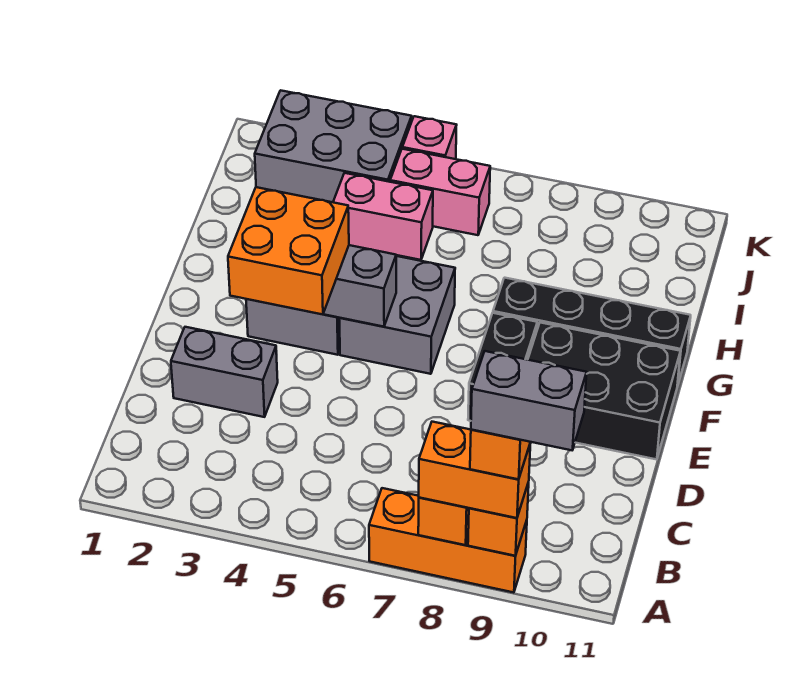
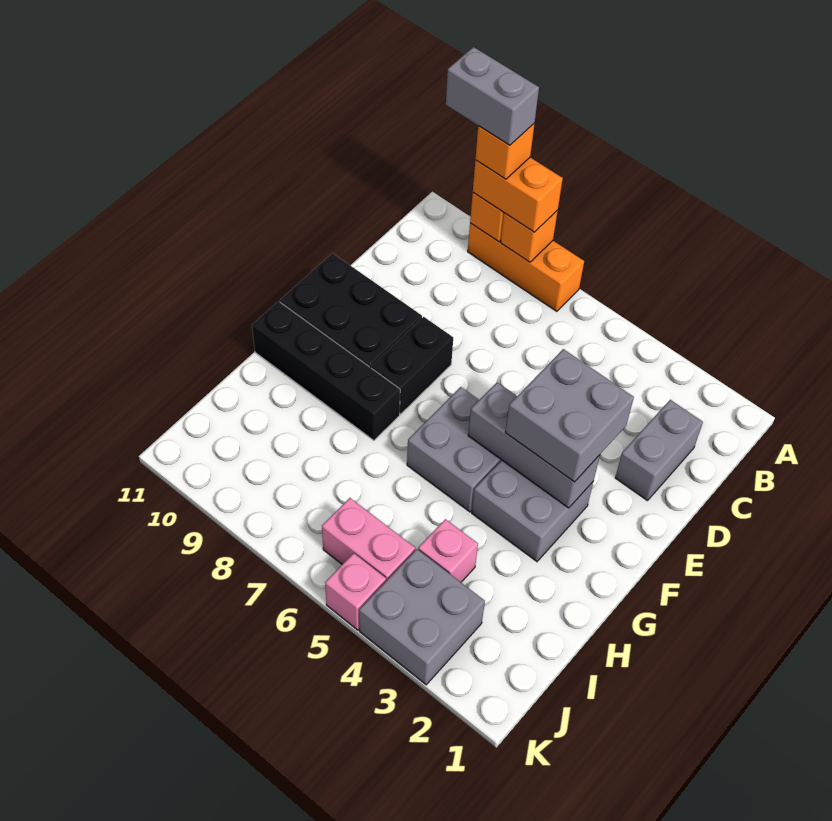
grey 1x2 brick [171,327,278,417] -> grey 1x2 brick turned to [615,400,703,501]
orange 2x2 brick [228,187,349,315] -> grey 2x2 brick [505,349,634,482]
pink 1x2 brick [333,173,433,260] -> pink 1x1 brick [418,519,478,582]
grey 2x3 brick [255,90,412,202] -> grey 2x2 brick [359,549,485,685]

